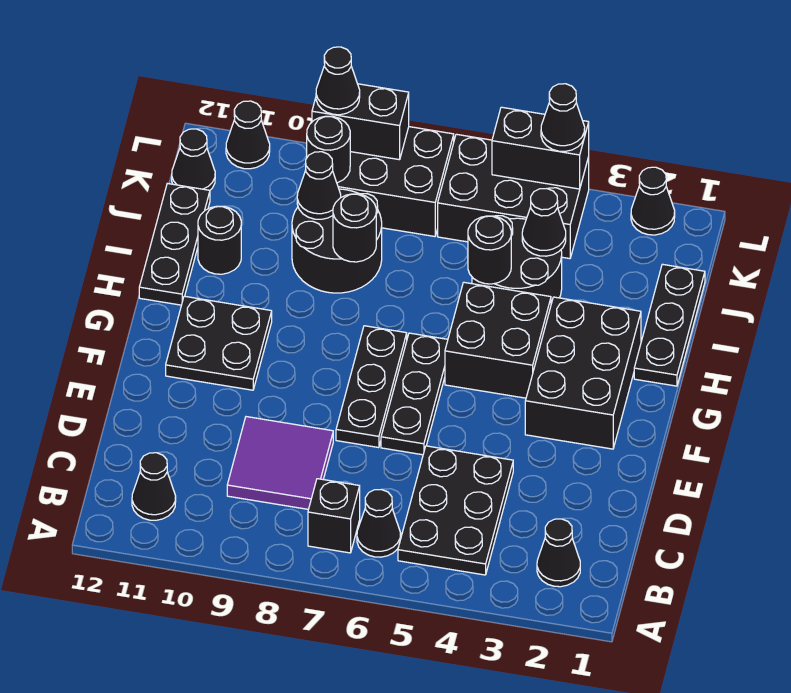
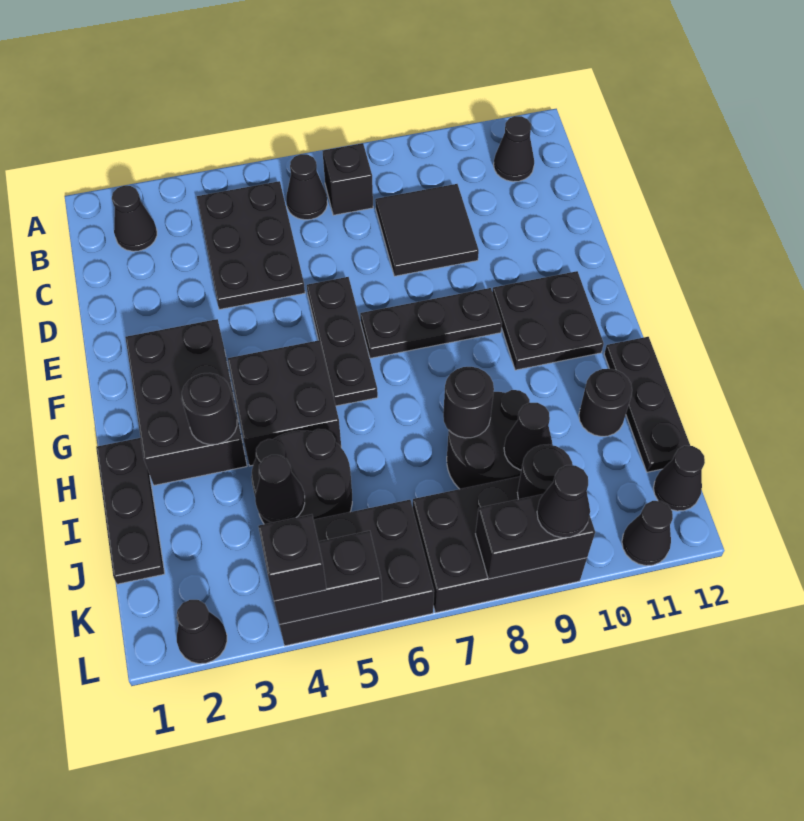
purple 2x2 tile [227,417,333,509] -> black 2x2 tile [375,184,479,276]
black 1x3 plate [336,326,407,448] -> black 1x3 plate turned to [360,288,502,358]
black 1x1 round brick [468,216,511,284] -> black 1x1 round brick moved to [182,373,237,445]
black 1x1 cone [541,84,585,151] -> black 1x1 brick [258,514,326,601]

